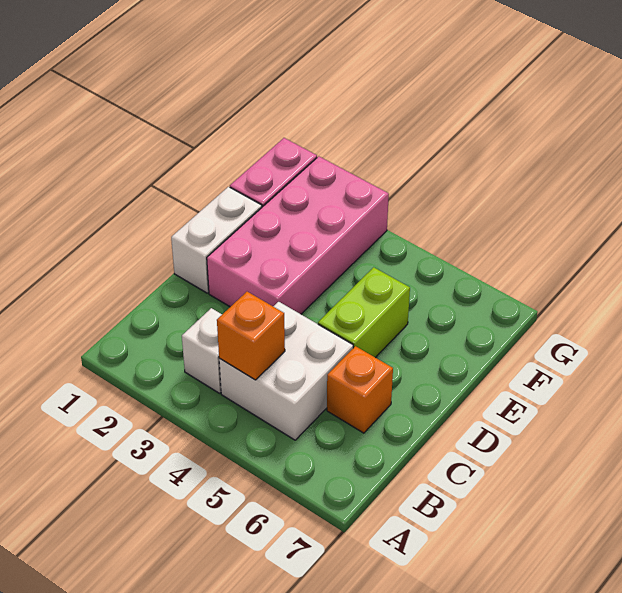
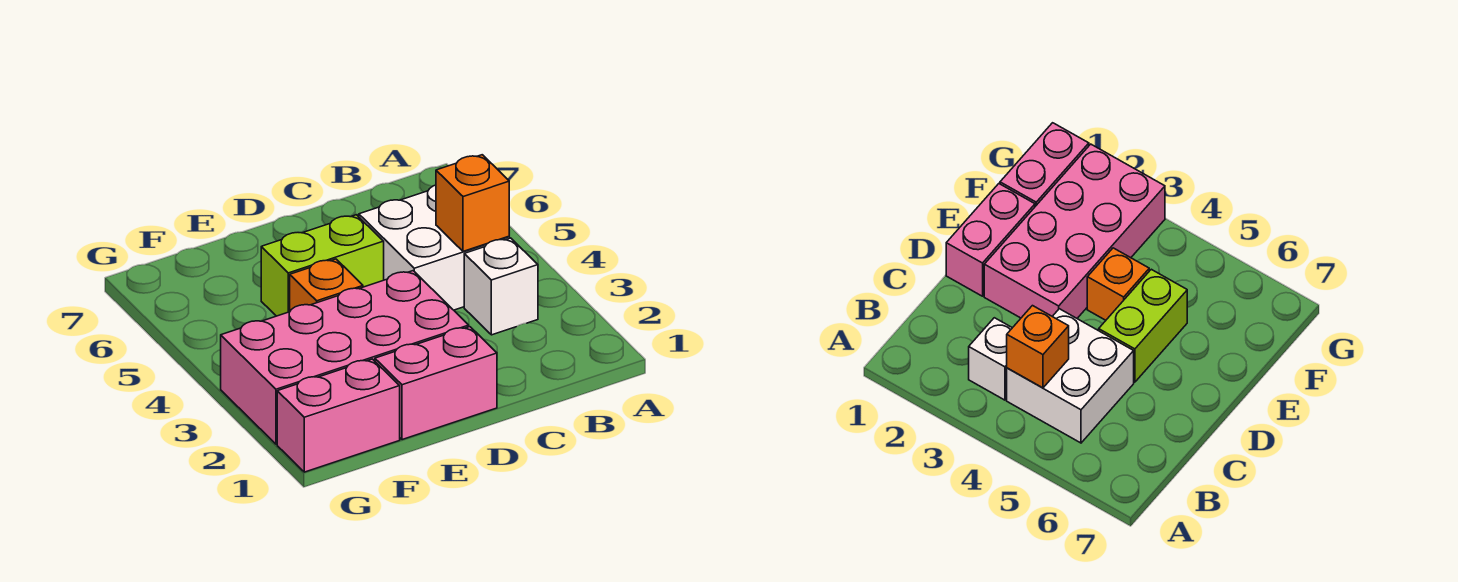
orange 1x1 brick [327,346,393,433] -> orange 1x1 brick moved to [290,259,363,311]
white 1x2 brick [171,187,262,293] -> pink 1x2 brick [375,327,497,440]

